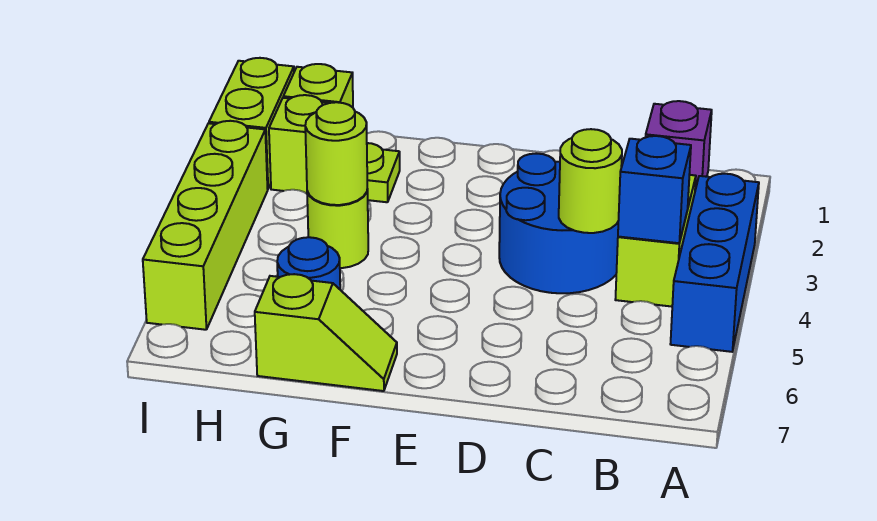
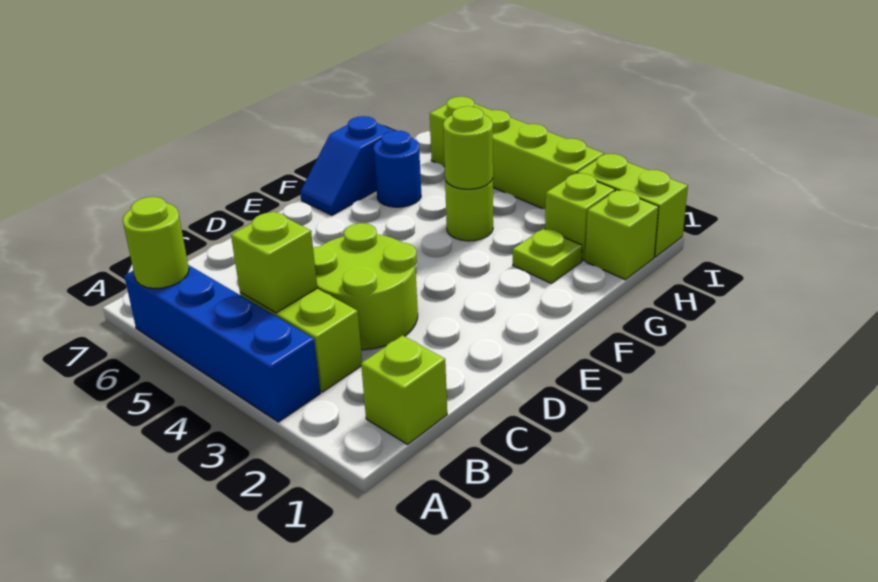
blue 1x3 brick [671,174,759,352] -> blue 1x4 brick [124,265,321,422]
purple 1x1 brick [645,101,712,190] -> lime 1x1 brick [361,335,447,445]
blue 1x1 brick [618,136,691,243] -> lime 1x1 brick [231,211,317,313]
blue 2x2 round brick [499,154,618,293] -> lime 2x2 round brick [313,223,418,350]
lime 1x1 round brick [559,129,622,233] -> lime 1x1 round brick moved to [123,197,189,288]
lime 1x2 slope [255,274,397,391] -> blue 1x2 slope [300,116,394,215]

